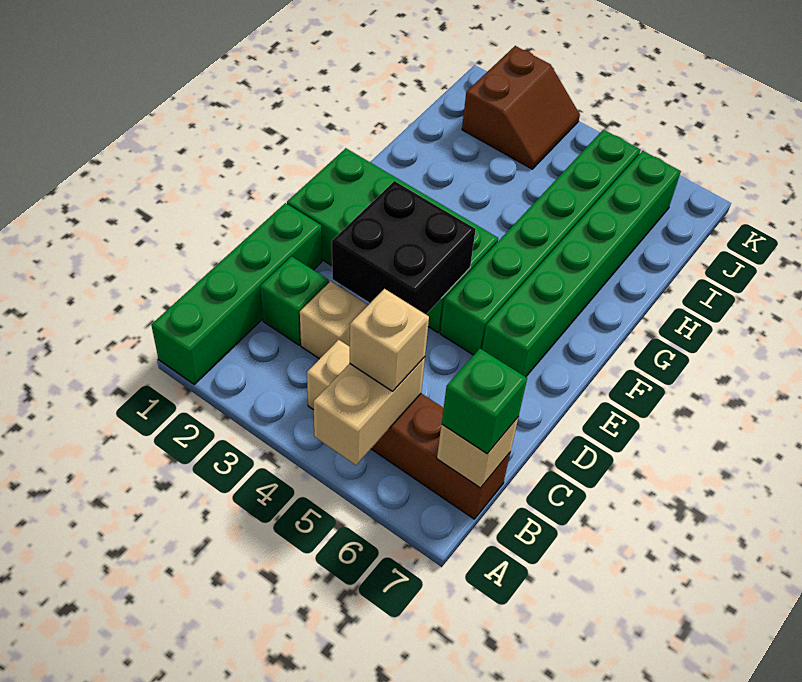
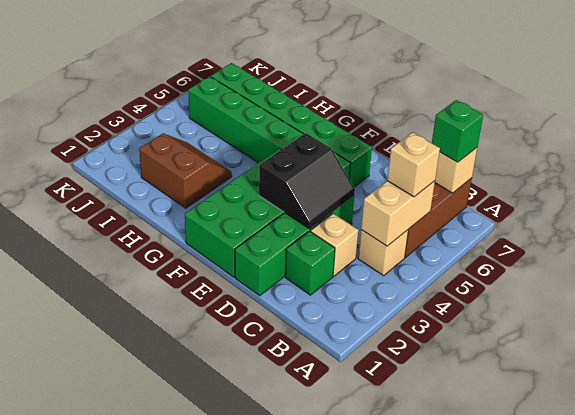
green 1x4 brick [151,203,322,384] -> green 1x4 brick turned to [235,196,354,296]
tan 1x2 brick [313,357,425,465] -> tan 1x2 brick turned to [361,181,435,246]
black 2x2 brick [332,181,476,314] -> black 2x2 slope [259,133,355,229]
brown 2x2 slope [462,46,580,169] -> brown 2x2 slope moved to [139,133,232,208]

